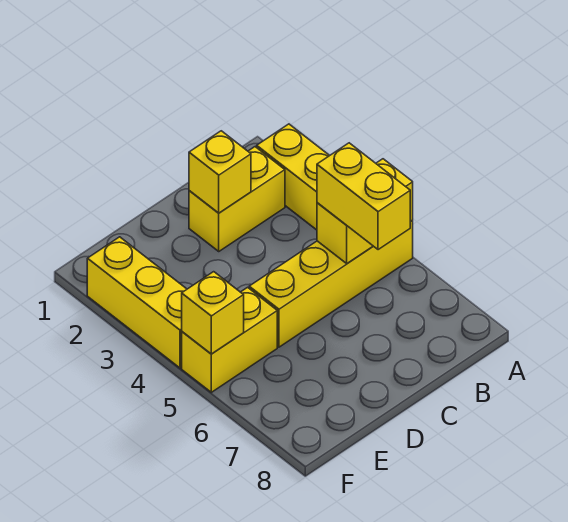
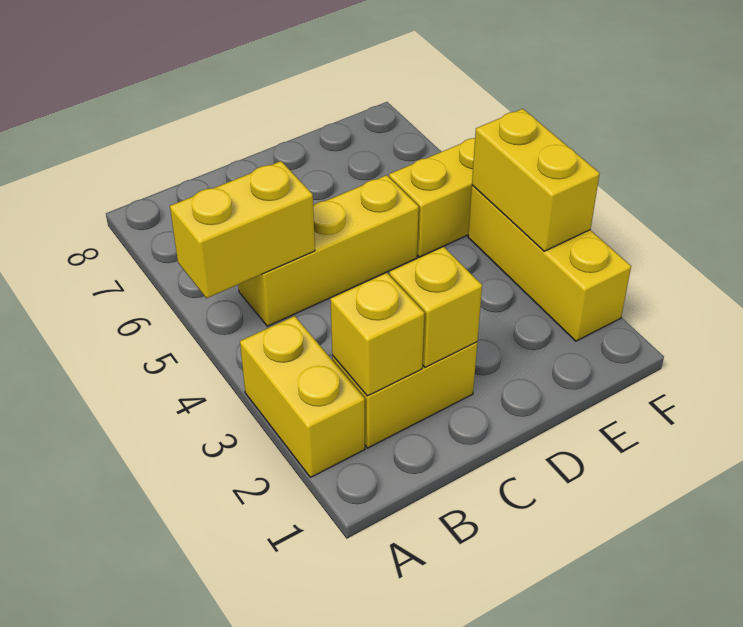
yellow 1x4 brick [249,220,413,347] -> yellow 1x3 brick [238,175,419,326]
yellow 1x2 brick [317,143,410,250] -> yellow 1x2 brick moved to [472,109,600,251]
yellow 1x1 brick [182,272,244,354] -> yellow 1x1 brick moved to [330,273,424,396]

